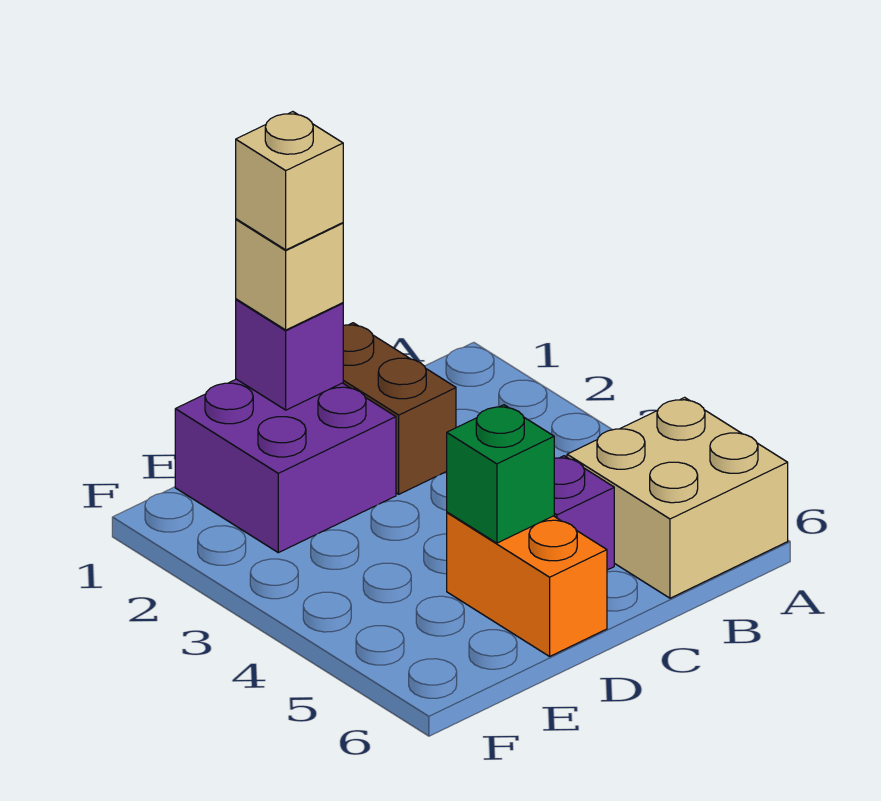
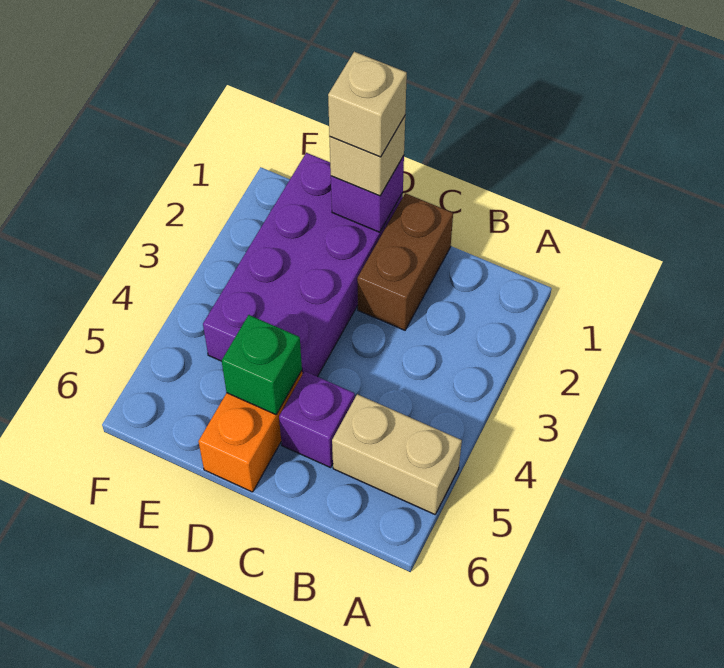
tan 2x2 brick [567,397,788,598] -> tan 1x2 brick [332,394,462,514]
purple 2x2 brick [175,379,396,553] -> purple 2x4 brick [203,153,403,377]

